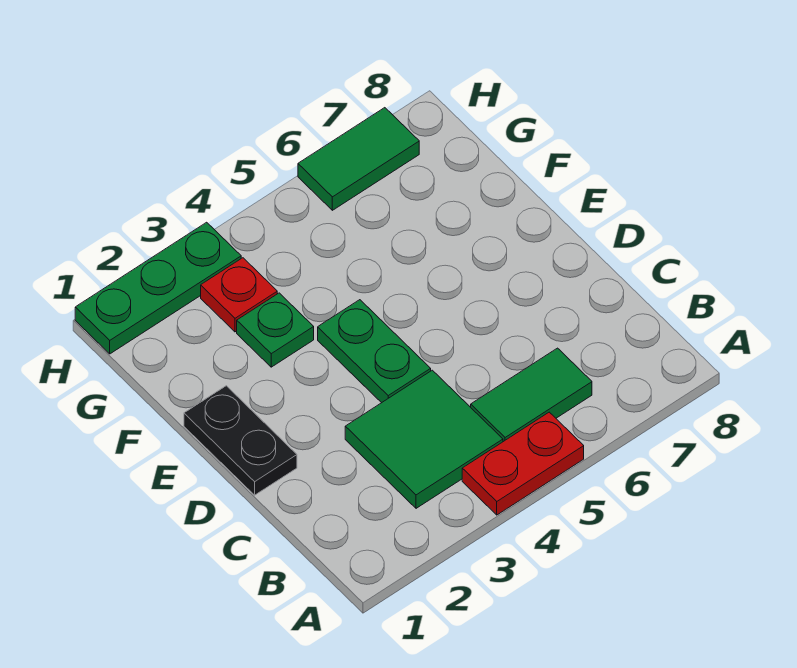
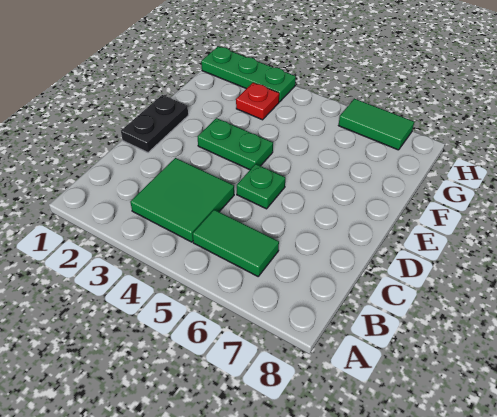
red 1x2 plate [462,412,584,515] -> none
green 1x2 plate [318,300,431,403] -> green 1x2 plate turned to [197,118,273,170]
green 1x1 plate [237,293,314,367] -> green 1x1 plate moved to [237,164,285,209]

